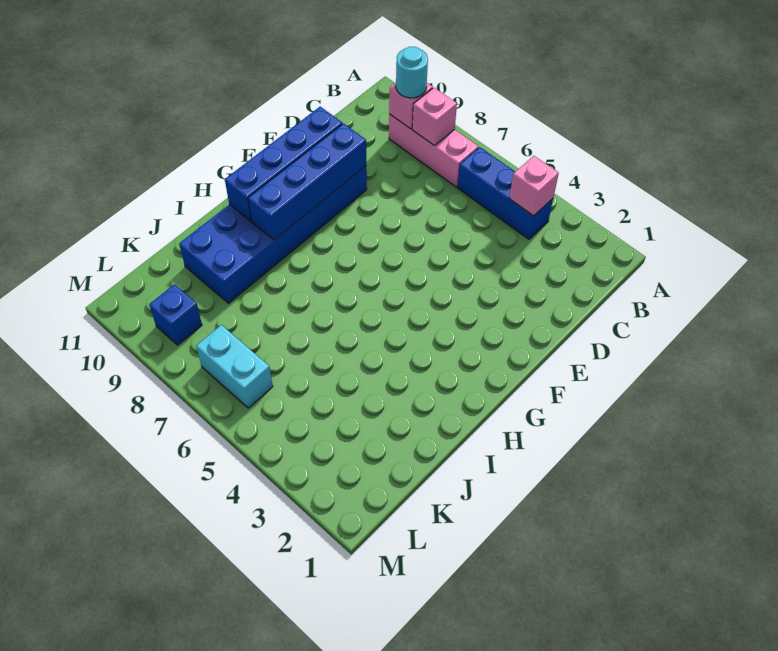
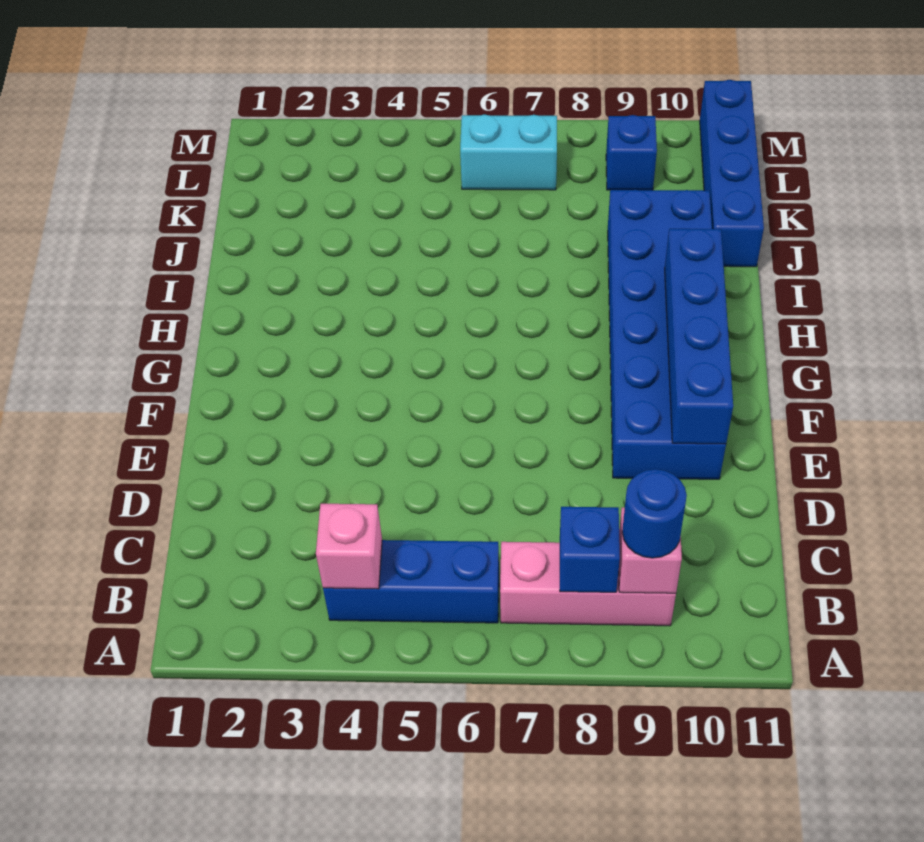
pink 1x1 brick [412,88,457,146] -> blue 1x1 brick [560,507,620,592]
cyan 1x1 round brick [396,47,428,98] -> blue 1x1 round brick [622,469,687,558]
blue 1x4 brick [248,123,366,240] -> blue 1x4 brick moved to [700,80,764,267]

